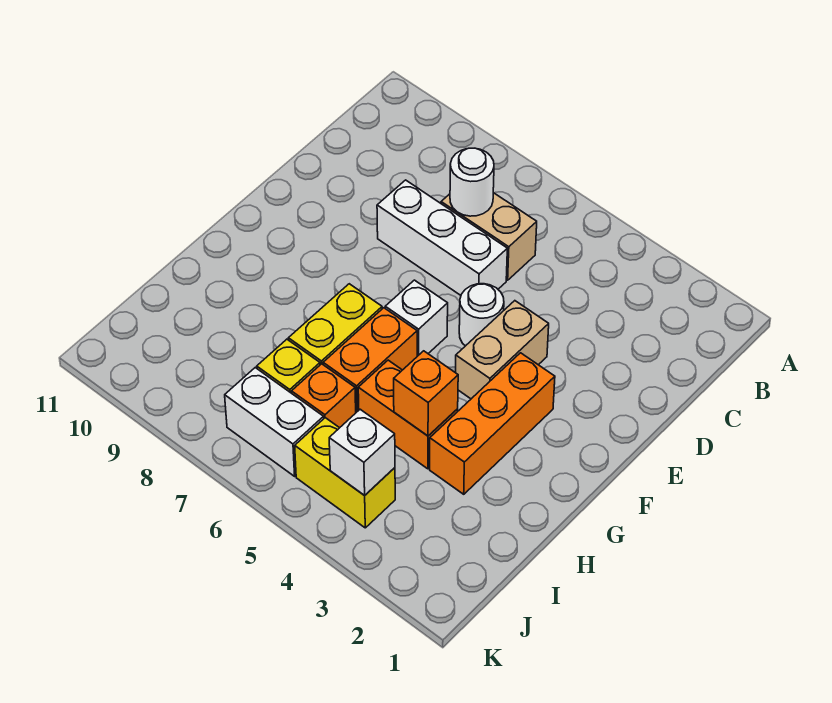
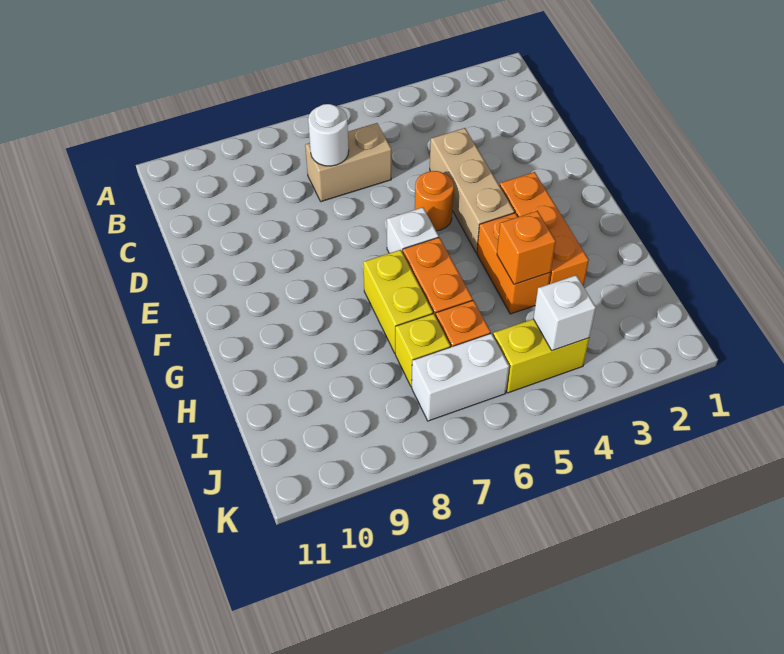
white 1x3 brick [377,180,507,295] -> none
tan 1x2 brick [455,301,549,399] -> tan 1x3 brick [430,128,514,253]
white 1x1 round brick [459,284,504,346] -> orange 1x1 round brick [415,171,454,231]
orange 1x2 brick [358,360,458,469] -> orange 1x2 brick turned to [477,213,551,314]

